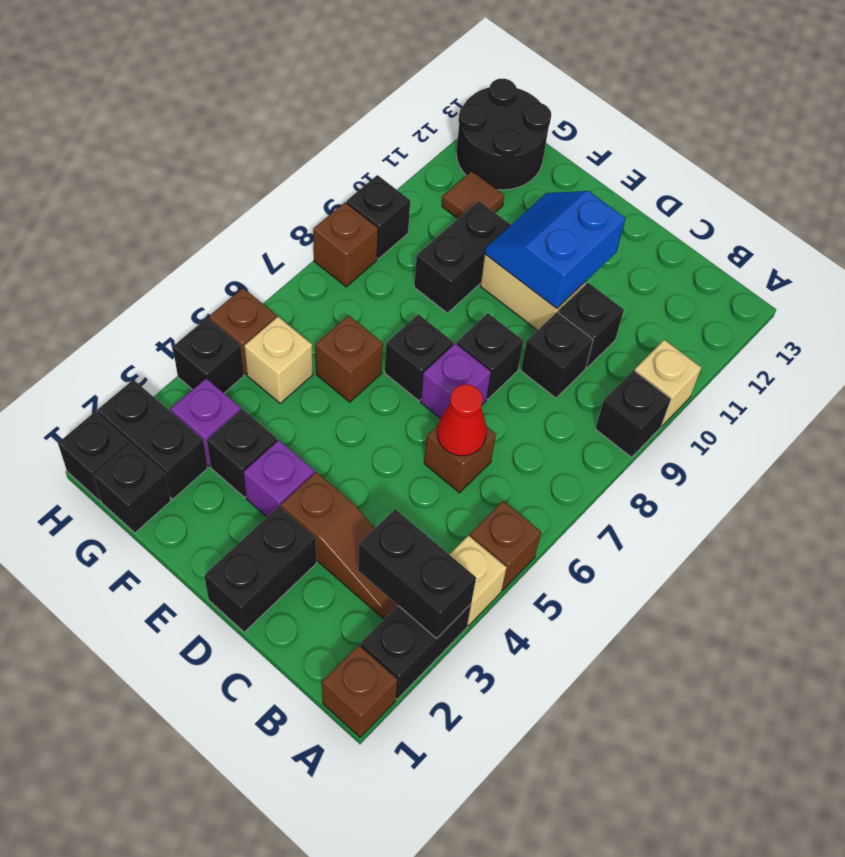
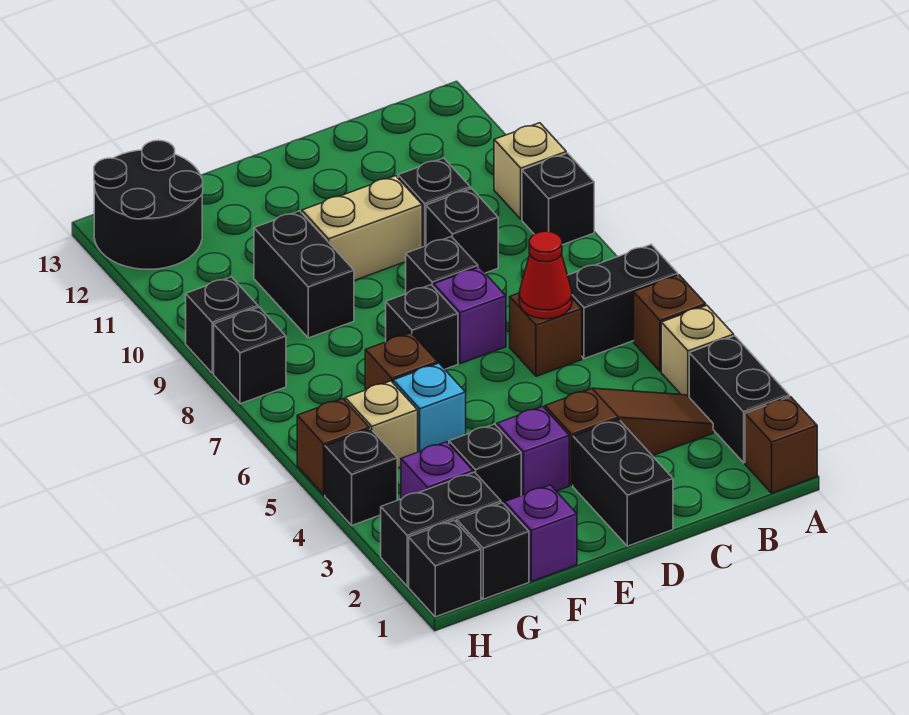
black 1x2 brick [358,509,476,639] -> black 1x2 brick moved to [568,245,678,359]
blue 2x2 slope [485,191,626,308] -> none
none -> purple 1x1 brick [505,485,577,582]
none -> cyan 1x1 brick [393,363,466,452]
brown 1x1 tile [442,171,504,218] -> none
brown 1x1 brick [313,202,378,287] -> black 1x1 brick [214,307,286,404]

